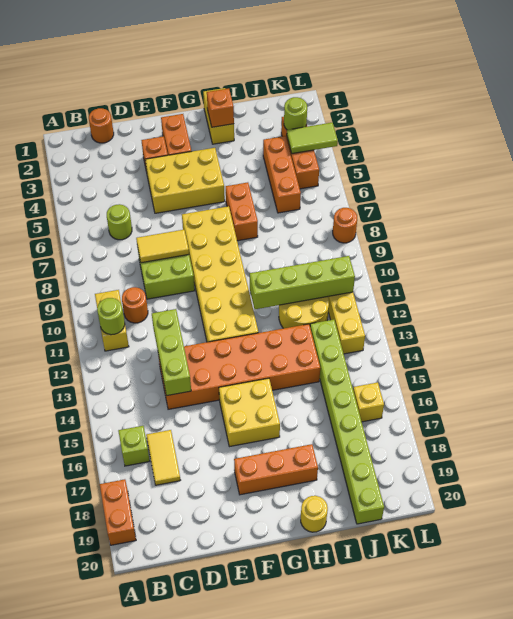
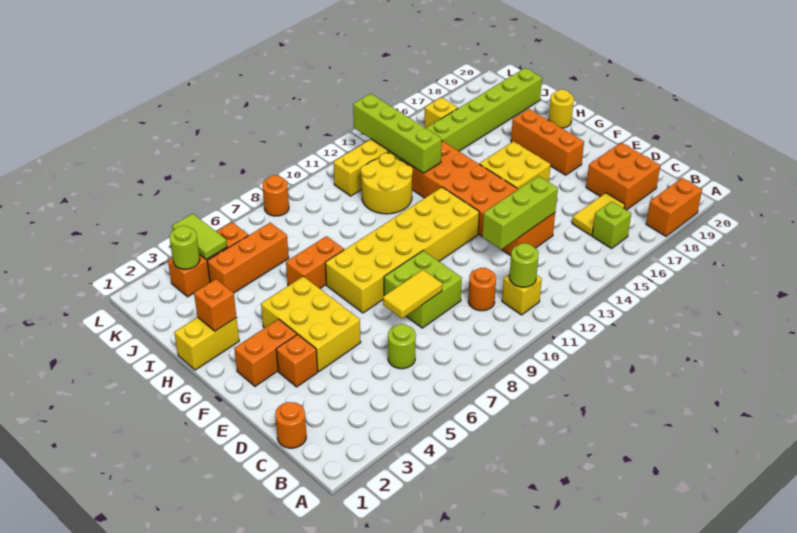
yellow 1x2 brick [95,290,129,351] -> yellow 1x1 brick [502,274,542,315]
none -> orange 2x2 brick [586,143,660,210]
yellow 1x2 tile [136,230,189,263] -> yellow 1x2 tile turned to [383,270,442,319]
lime 1x4 brick [250,256,355,309] -> lime 1x4 brick moved to [353,94,442,173]

